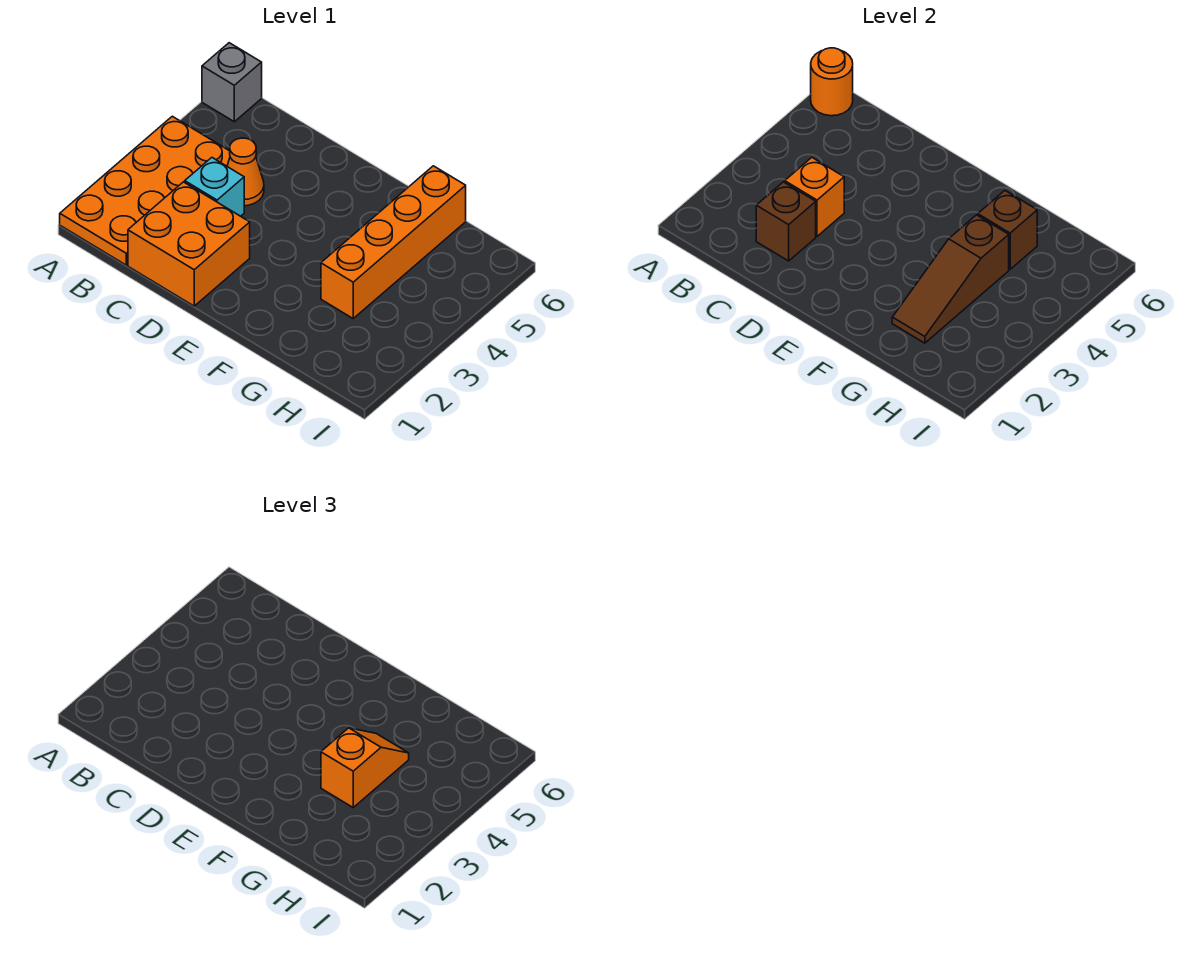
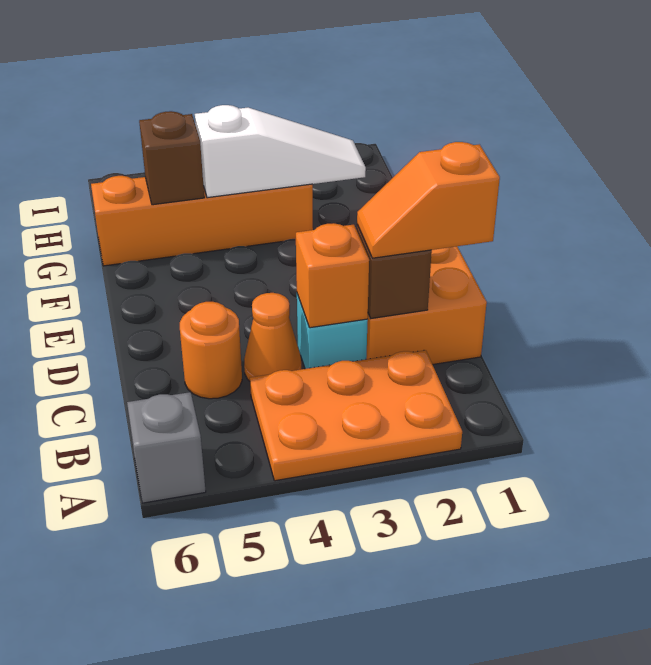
orange 2x4 plate [60,116,230,265] -> orange 2x3 plate [250,350,462,481]
orange 1x1 round brick [811,48,853,116] -> orange 1x1 round brick moved to [180,302,242,399]
brown 1x3 slope [892,215,1009,343] -> white 1x3 slope [195,105,366,198]
orange 1x2 slope [321,728,409,807] -> orange 1x2 slope moved to [357,142,500,258]

